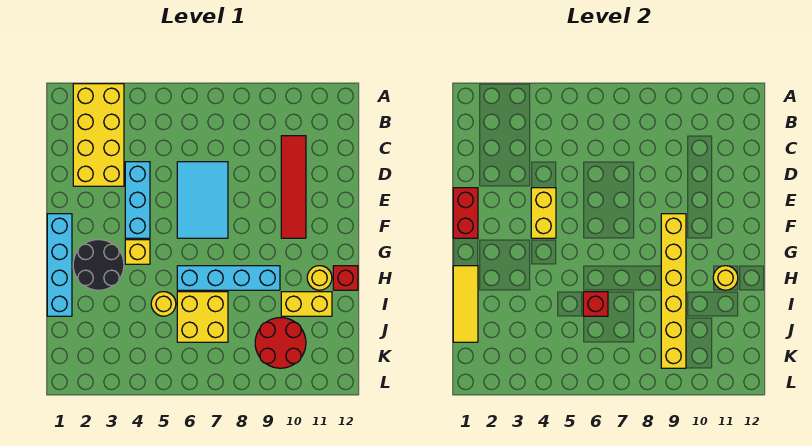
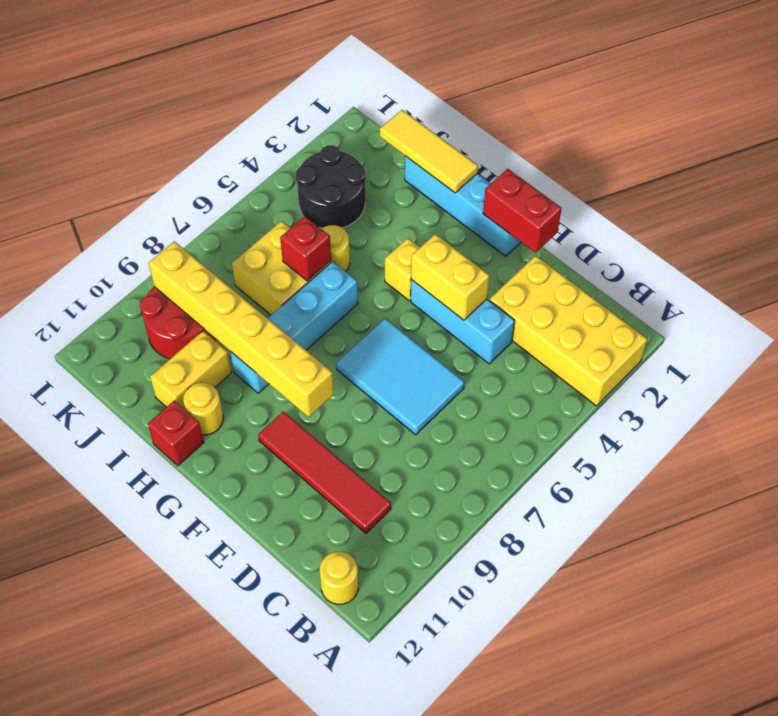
black 2x2 round brick [73,240,124,290] -> black 2x2 round brick moved to [296,145,366,228]
yellow 1x1 round brick [713,266,738,290] -> yellow 1x1 round brick moved to [320,552,358,604]

